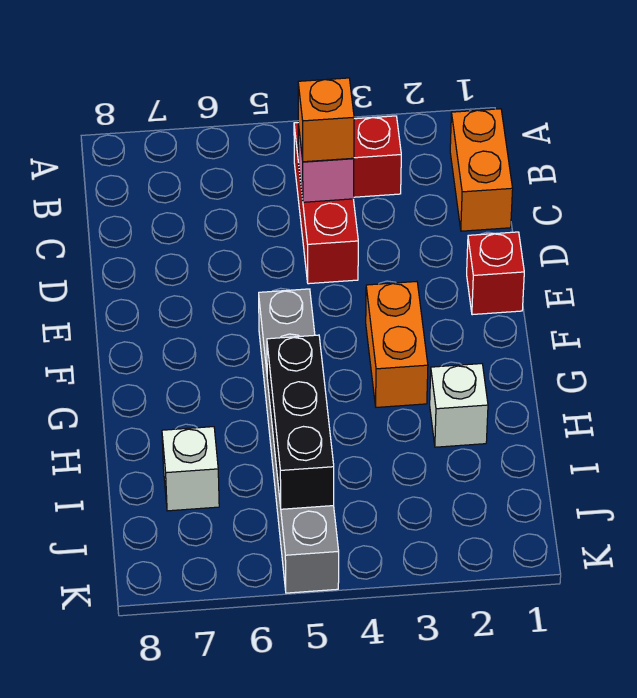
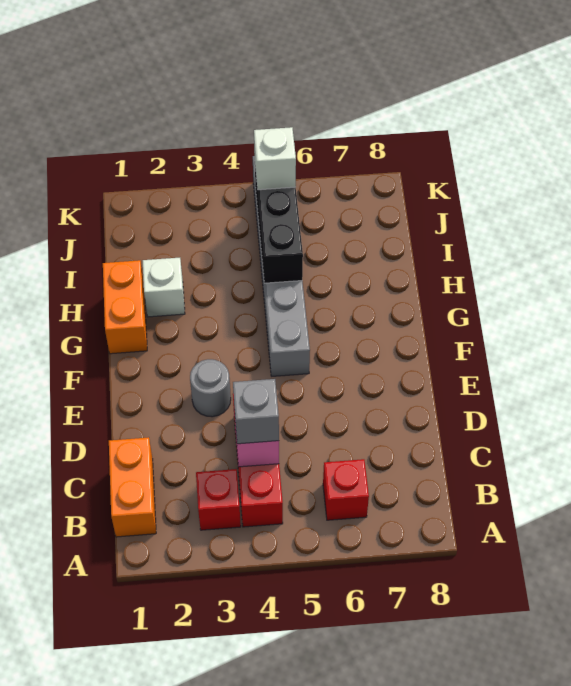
orange 1x1 brick [298,78,354,162] -> grey 1x1 brick [233,379,279,444]
red 1x1 brick [467,232,524,315] -> red 1x1 brick moved to [323,459,369,520]
none -> grey 1x1 round brick [190,359,231,417]
orange 1x2 brick [366,281,428,407] -> orange 1x2 brick moved to [103,260,147,354]
white 1x1 brick [162,427,219,511] -> white 1x1 brick moved to [254,127,296,190]

